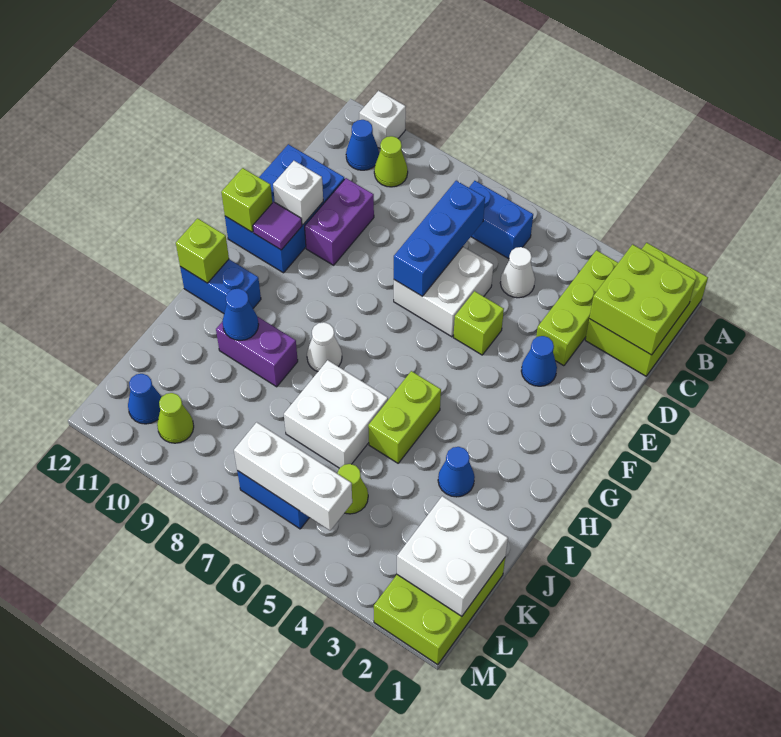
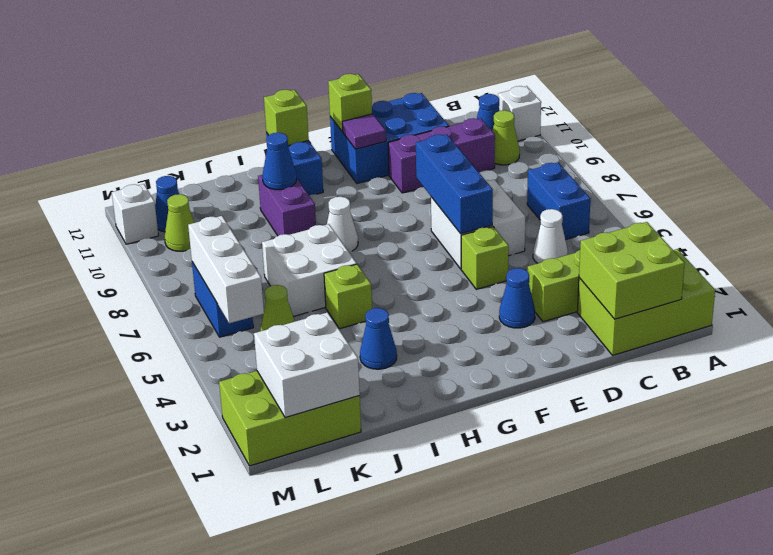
blue 1x3 brick [394,181,485,296] -> blue 1x3 brick turned to [416,134,493,234]
purple 1x2 brick [305,178,374,265] -> purple 1x3 brick [388,118,495,193]
white 1x1 brick [273,161,323,225] -> white 1x1 brick moved to [112,184,158,244]
lime 1x2 brick [368,371,441,463] -> lime 1x1 brick [324,264,372,329]

